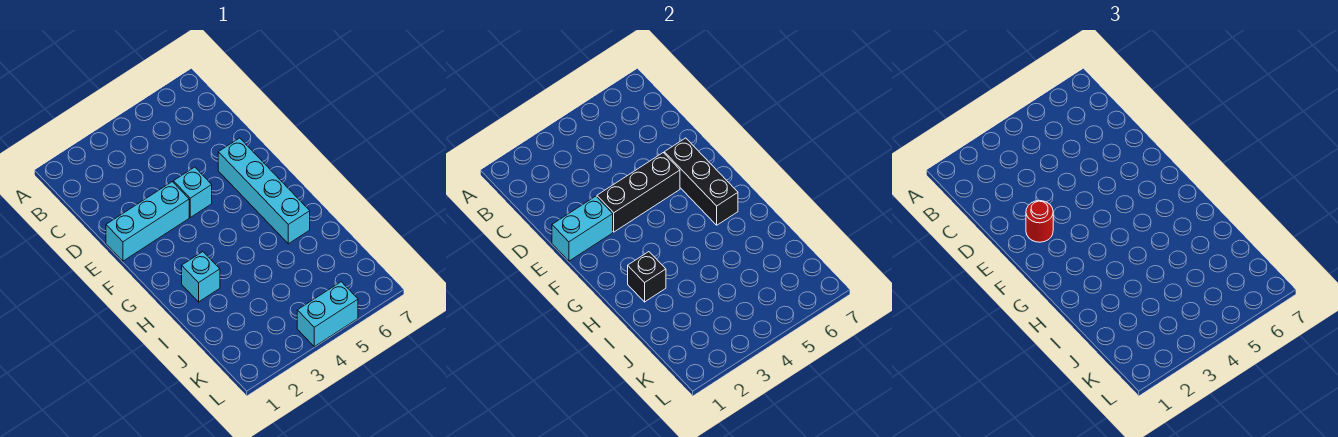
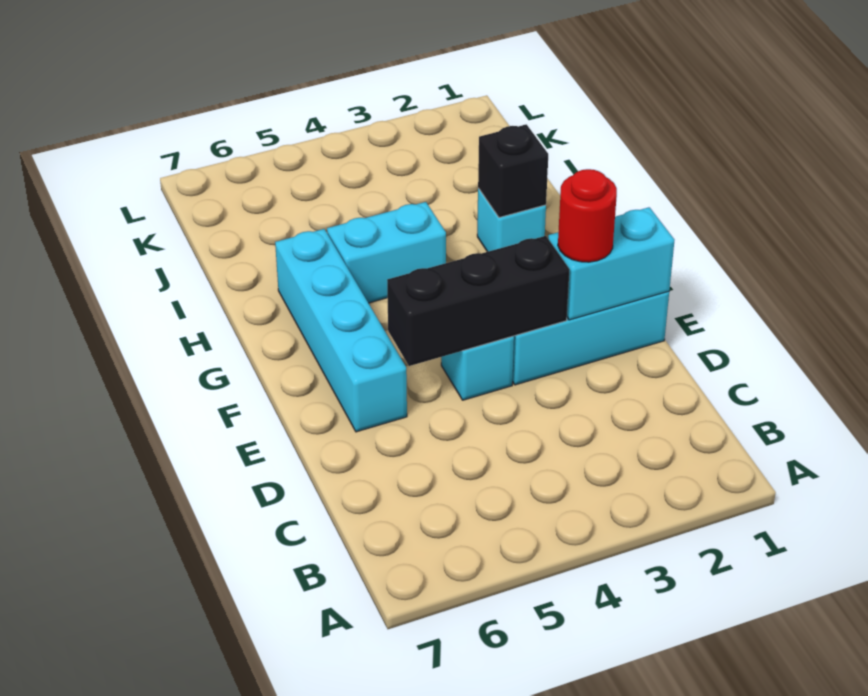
black 1x3 brick [664,138,738,225] -> none
cyan 1x2 brick [297,282,358,347] -> cyan 1x2 brick moved to [327,202,446,303]

